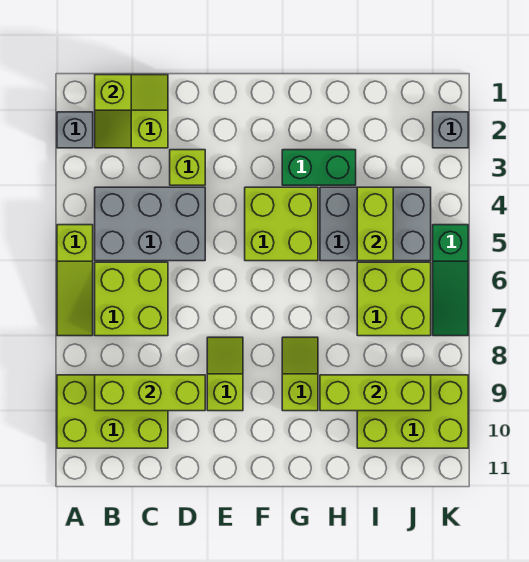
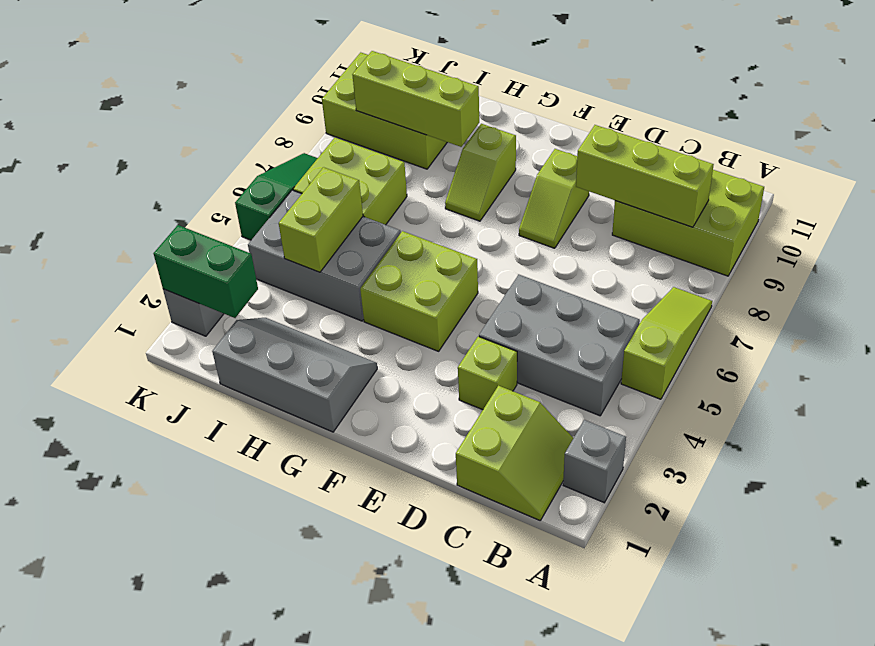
lime 1x2 slope [95,75,168,110] -> none
lime 2x2 brick [95,262,168,336] -> none
none -> grey 2x3 slope [212,318,377,432]
green 1x2 brick [282,150,356,185] -> green 1x2 brick moved to [154,225,258,318]

